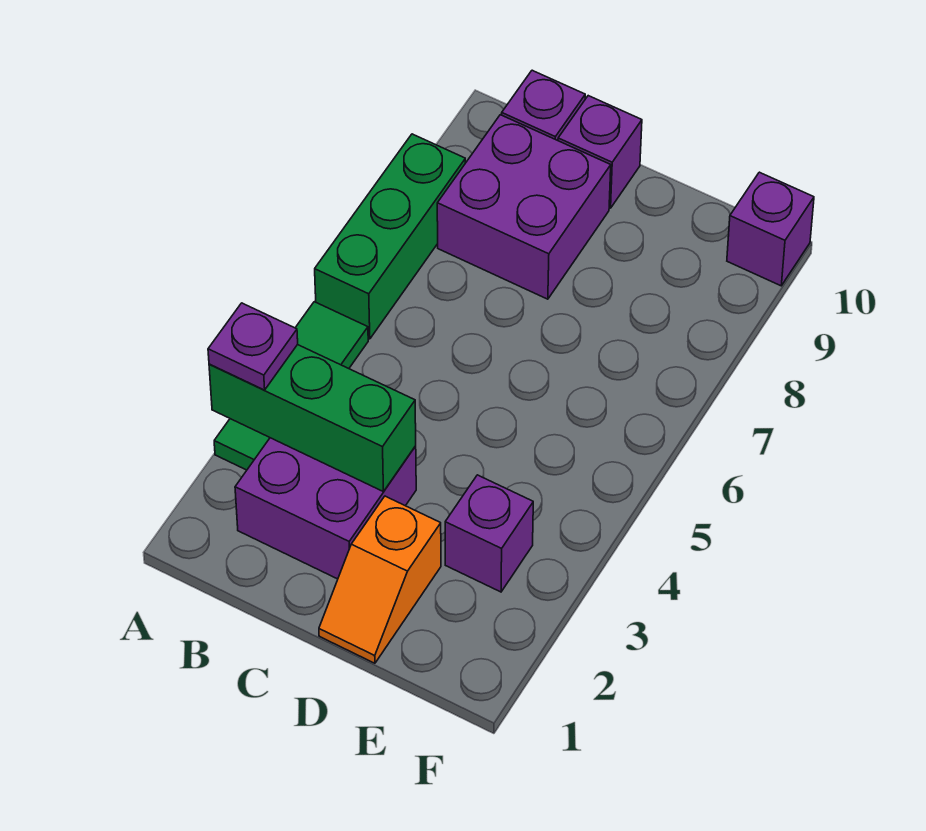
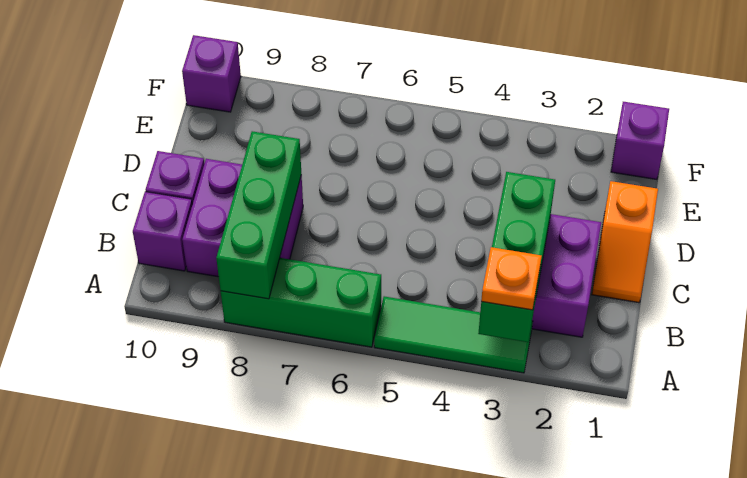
purple 1x1 plate [208,303,298,390] -> orange 1x1 plate [481,247,542,310]
none -> green 1x3 brick [216,131,301,299]
orange 1x2 slope [319,496,441,663] -> orange 1x2 slope turned to [592,181,658,303]
purple 1x1 brick [445,475,533,592] -> purple 1x1 brick moved to [611,102,669,179]

